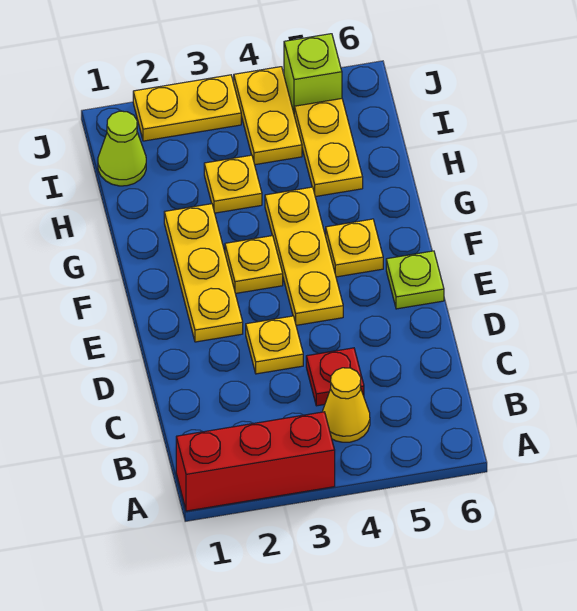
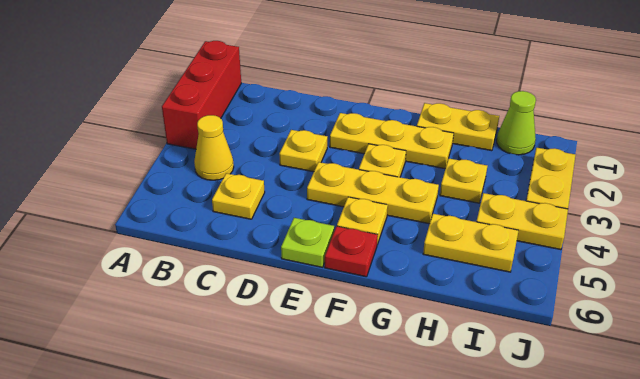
red 1x1 plate [306,348,364,406] -> red 1x1 plate moved to [325,226,378,277]
none -> yellow 1x1 plate [212,173,265,219]
none -> yellow 1x2 plate [417,103,499,151]
lime 1x1 brick [284,34,342,112] -> none

